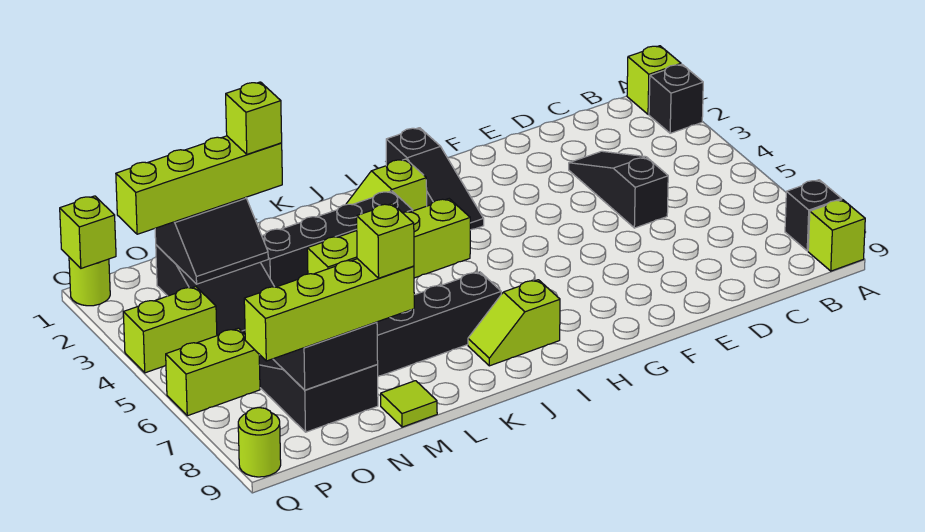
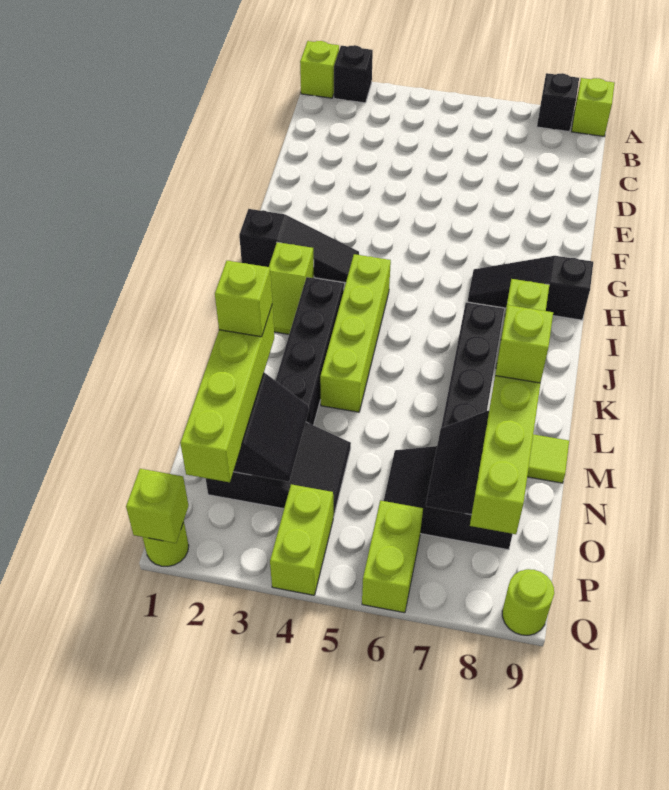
black 1x3 slope [569,151,668,228] -> black 1x3 slope moved to [468,256,593,320]

